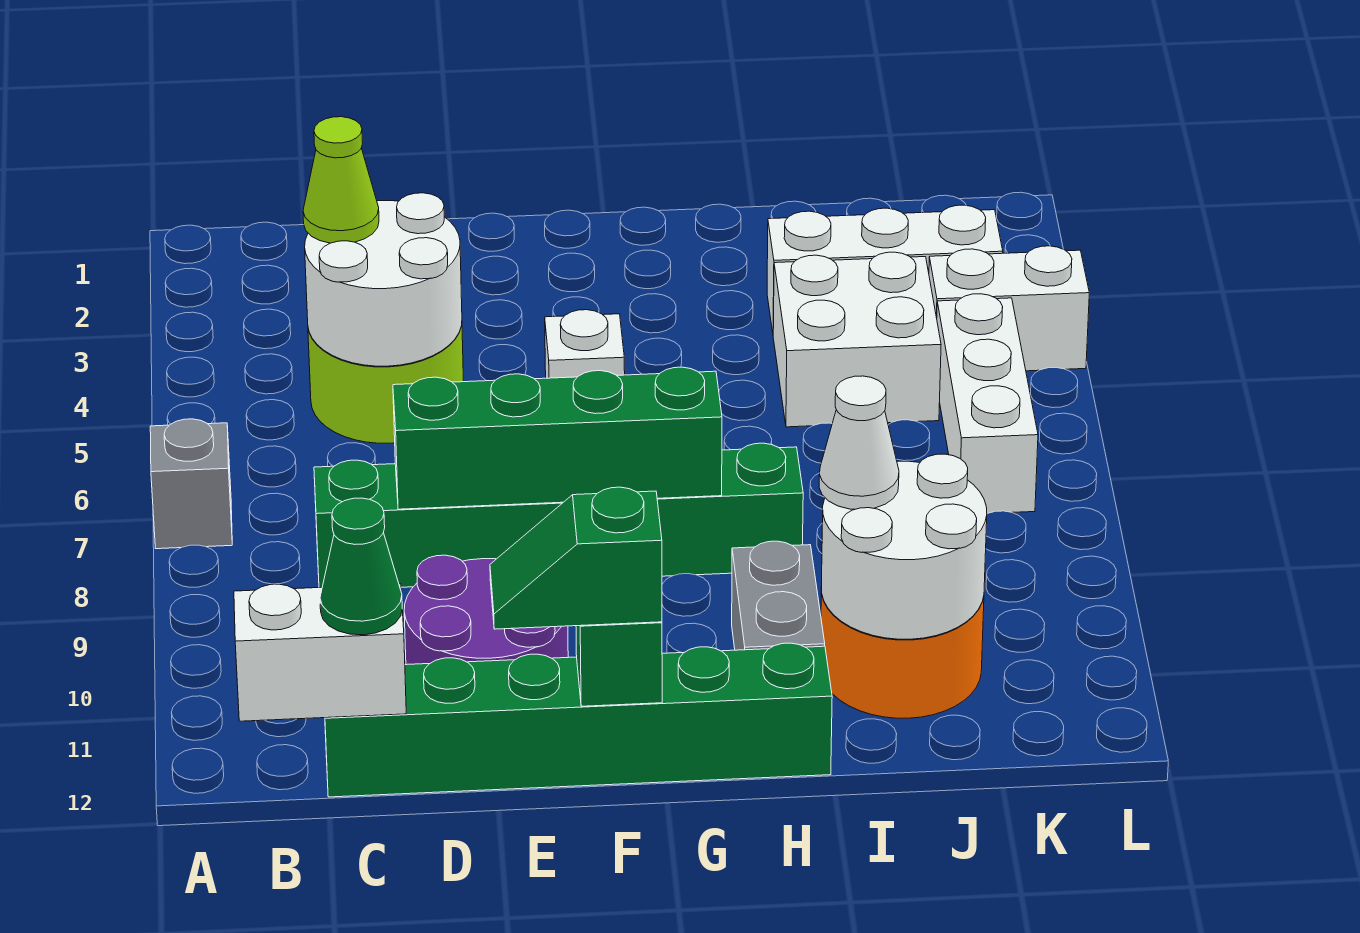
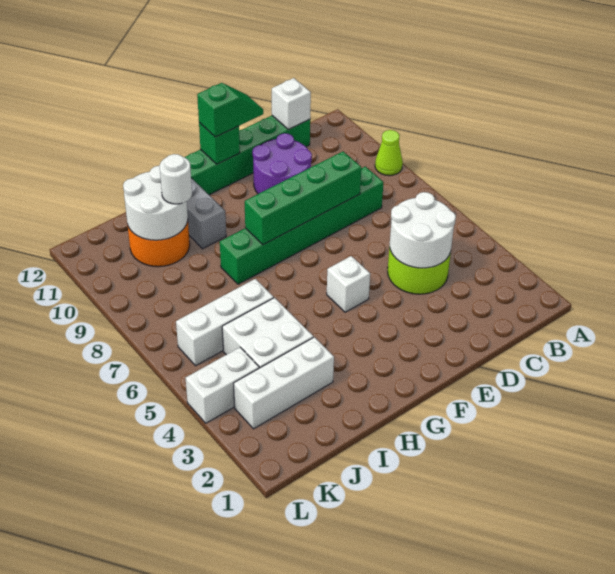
grey 1x1 brick [150,419,232,549] -> none
white 1x2 brick [234,584,406,721] -> white 1x1 brick [272,78,311,129]
lime 1x1 cone [303,117,379,243] -> lime 1x1 cone moved to [375,130,403,176]
green 1x1 cone [320,498,402,635] -> none
white 1x1 cone [819,376,899,509] -> white 1x1 round brick [160,154,192,204]
white 1x3 brick [937,294,1038,514] -> white 1x3 brick turned to [176,279,274,366]

